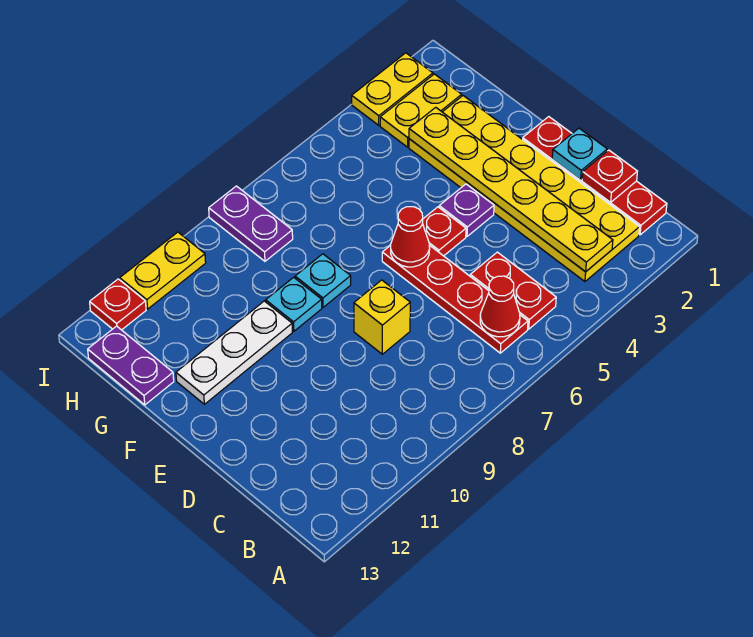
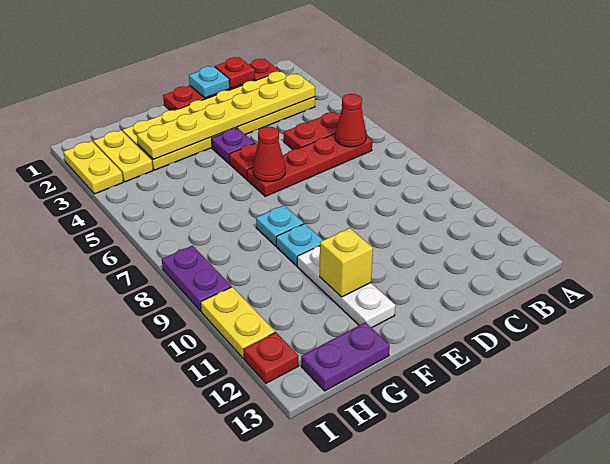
yellow 1x1 brick [354,280,410,354] -> yellow 1x1 brick moved to [320,228,373,297]
purple 1x2 plate [209,186,293,261] -> purple 1x2 plate turned to [162,246,231,311]

